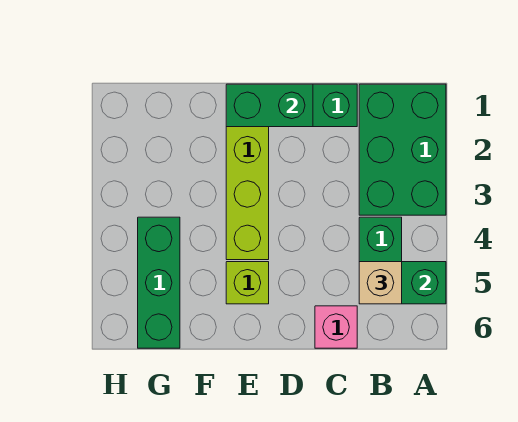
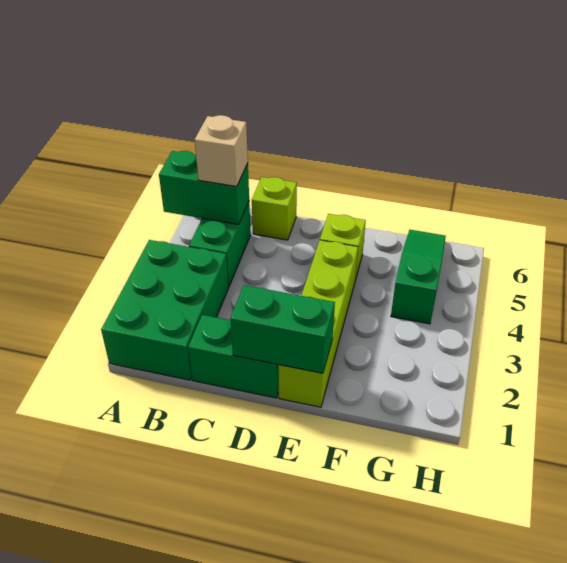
pink 1x1 brick [315,306,357,348] -> lime 1x1 brick [252,177,297,240]
green 1x3 brick [138,217,180,348] -> green 1x3 slope [391,230,446,324]

